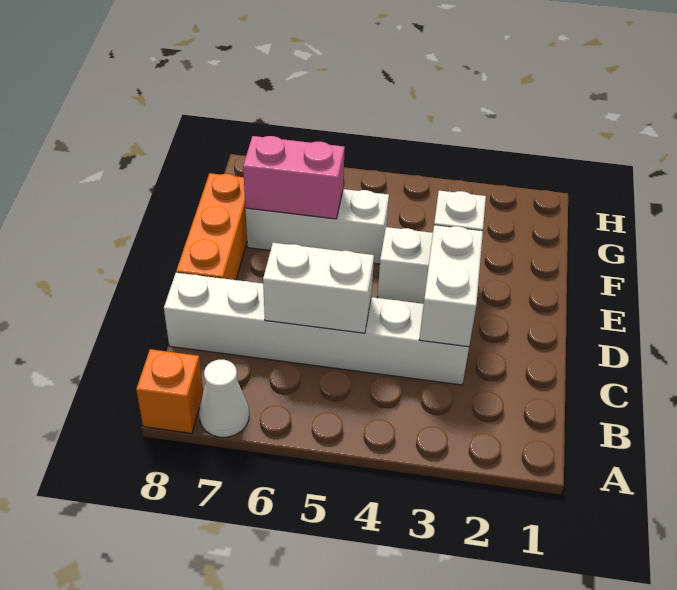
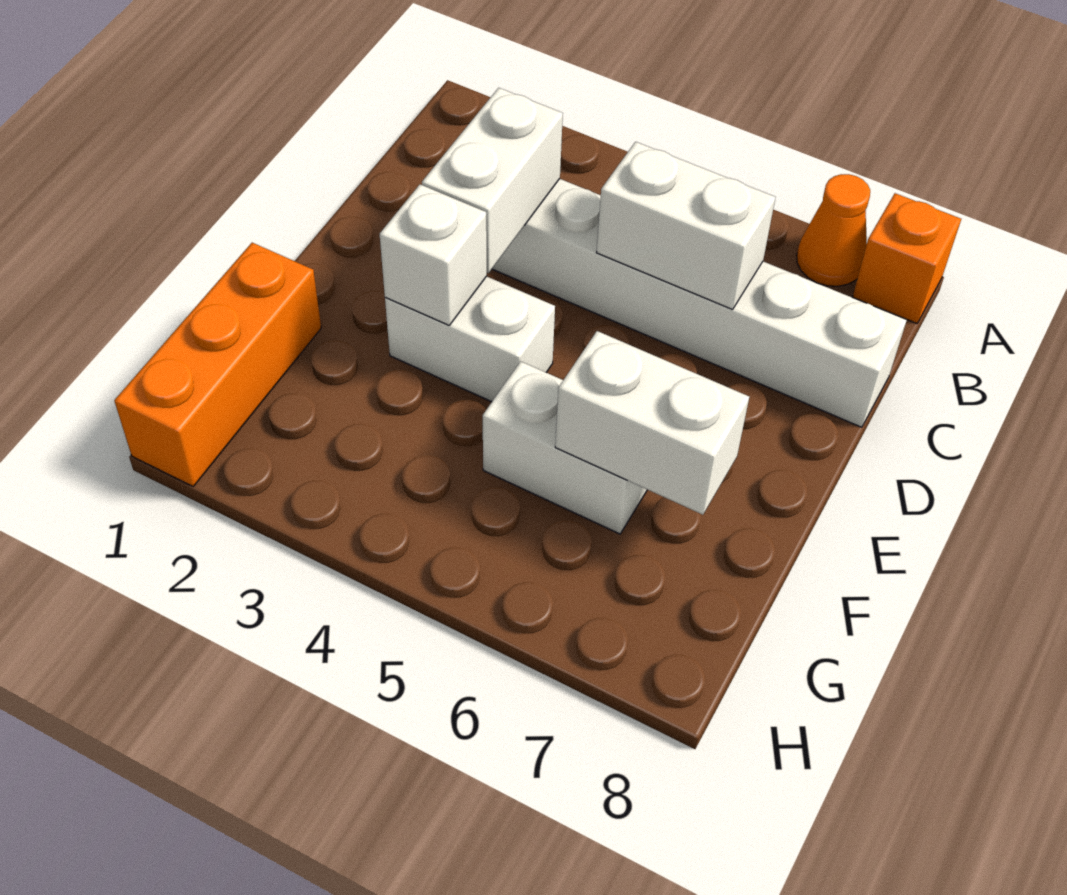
white 1x1 cone [199,360,249,437] -> orange 1x1 cone [797,174,870,286]
orange 1x3 brick [176,173,247,280] -> orange 1x3 brick moved to [114,243,321,486]
white 1x3 brick [245,189,389,264] -> white 1x2 brick [483,361,647,534]
pink 1x2 brick [243,136,345,219] -> white 1x2 brick [555,331,749,515]

